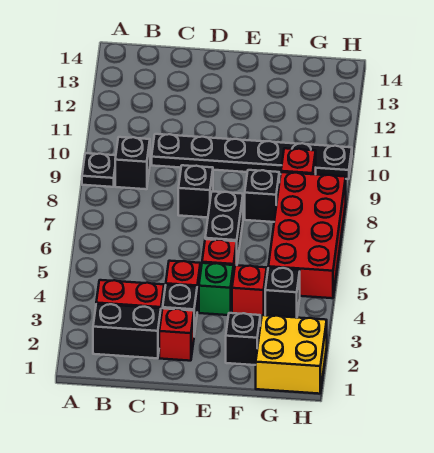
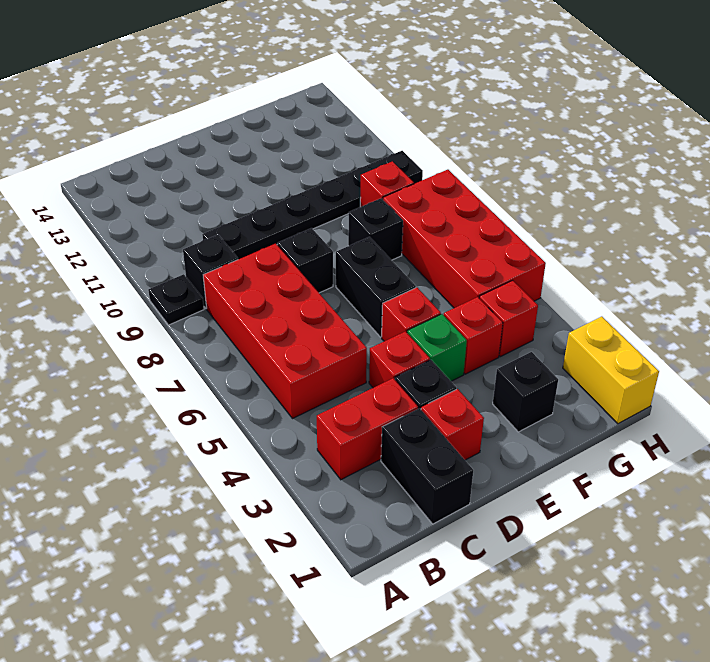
black 1x2 brick [93,304,161,358] -> black 1x2 brick turned to [381,408,473,524]
none -> red 2x4 brick [203,244,367,419]
yellow 2x2 brick [256,315,327,394] -> yellow 1x2 brick [563,317,659,424]
black 1x1 brick [265,268,300,318] -> red 1x1 brick [479,280,538,357]

